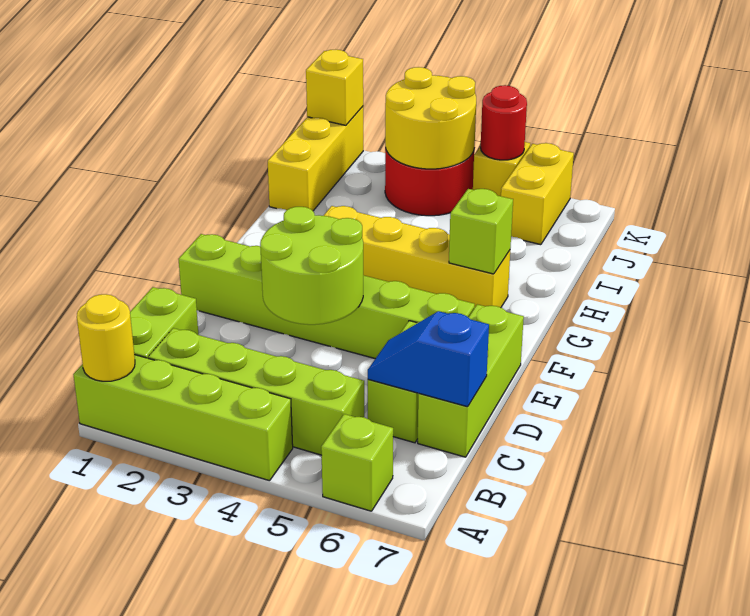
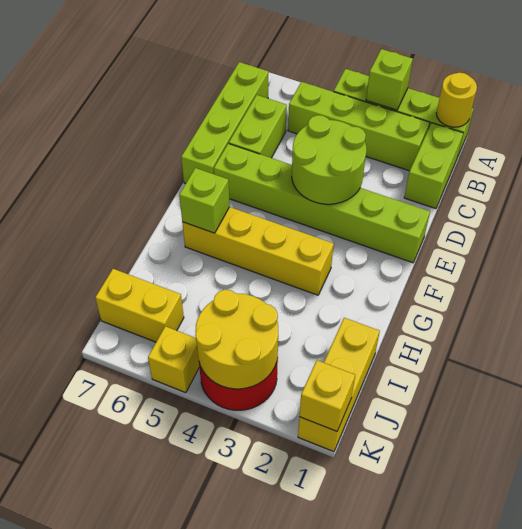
lime 1x1 brick [321,414,393,511] -> lime 1x1 brick moved to [366,49,413,110]
blue 1x2 slope [368,311,489,407] -> none
lime 1x3 brick [418,304,524,457] -> lime 1x4 brick [181,62,269,184]
yellow 1x2 brick [501,143,574,245] -> yellow 1x2 brick turned to [95,269,184,342]
red 1x1 round brick [481,85,527,160] -> none

